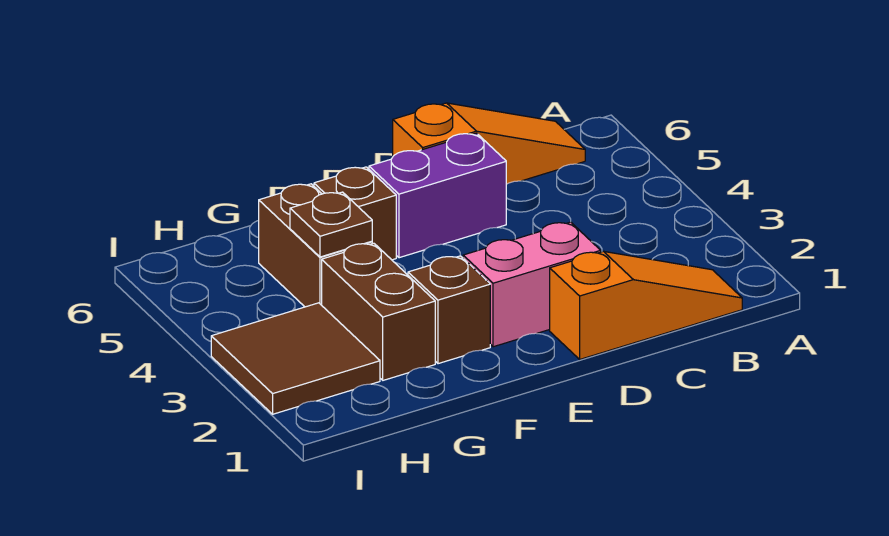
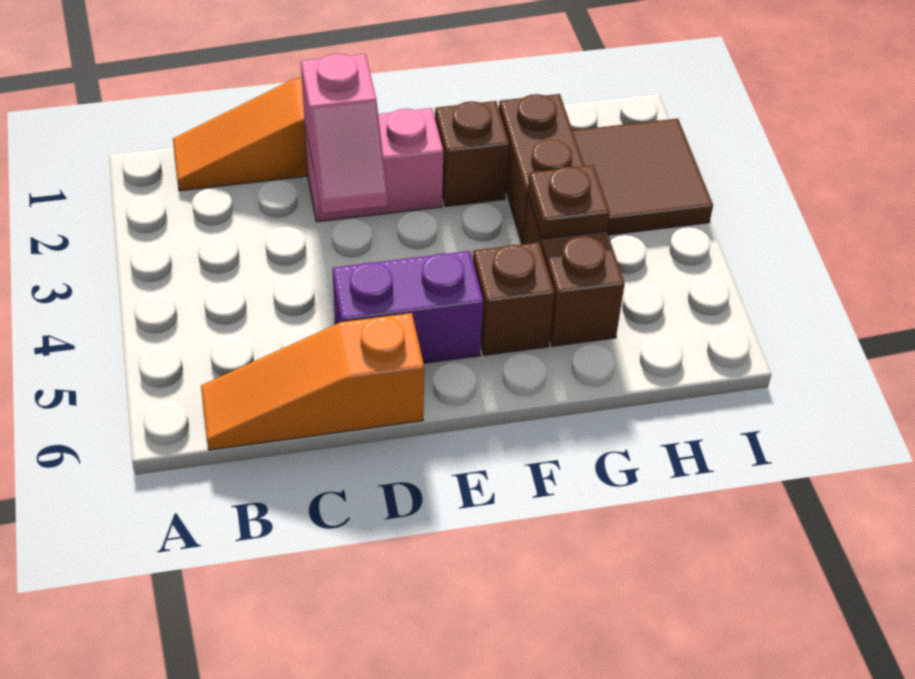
none -> pink 1x2 slope [301,53,388,213]

